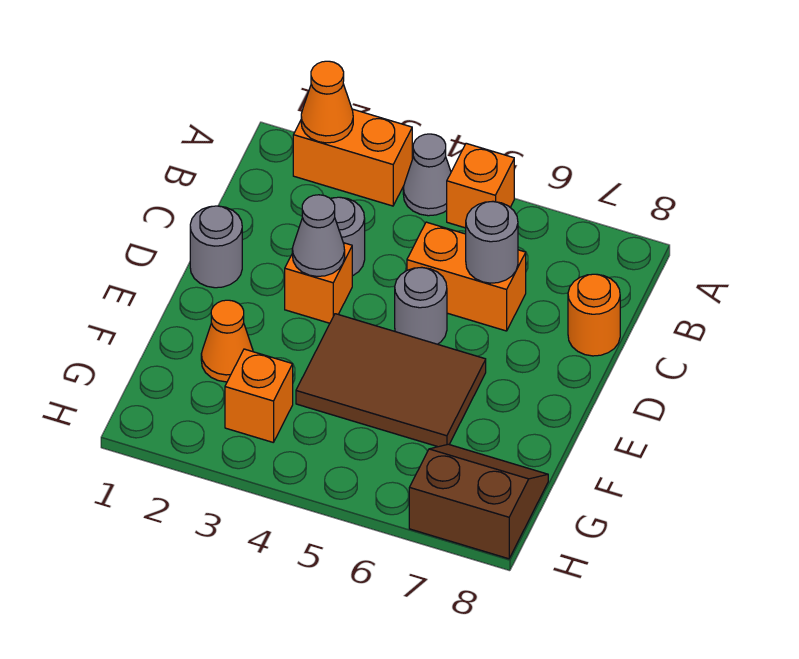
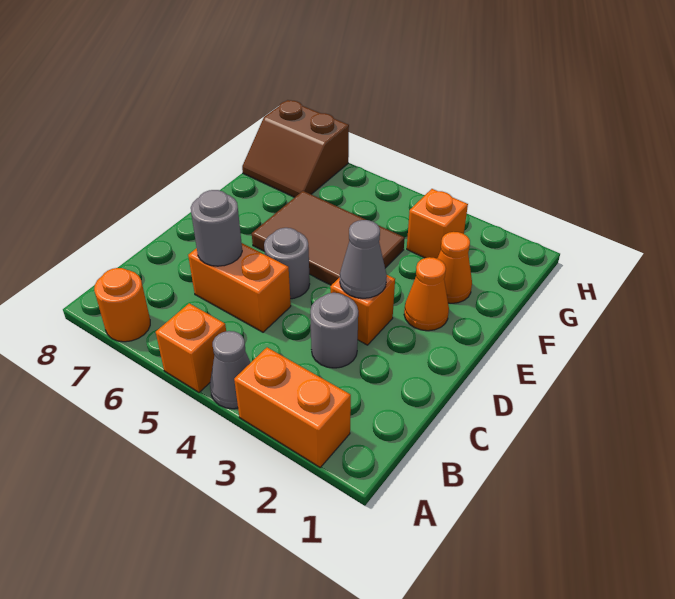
orange 1x1 cone [301,61,353,143] -> orange 1x1 cone moved to [404,257,449,331]
orange 1x1 round brick [568,274,620,356] -> orange 1x1 round brick moved to [94,268,150,342]
grey 1x1 round brick [190,206,242,288] -> none

